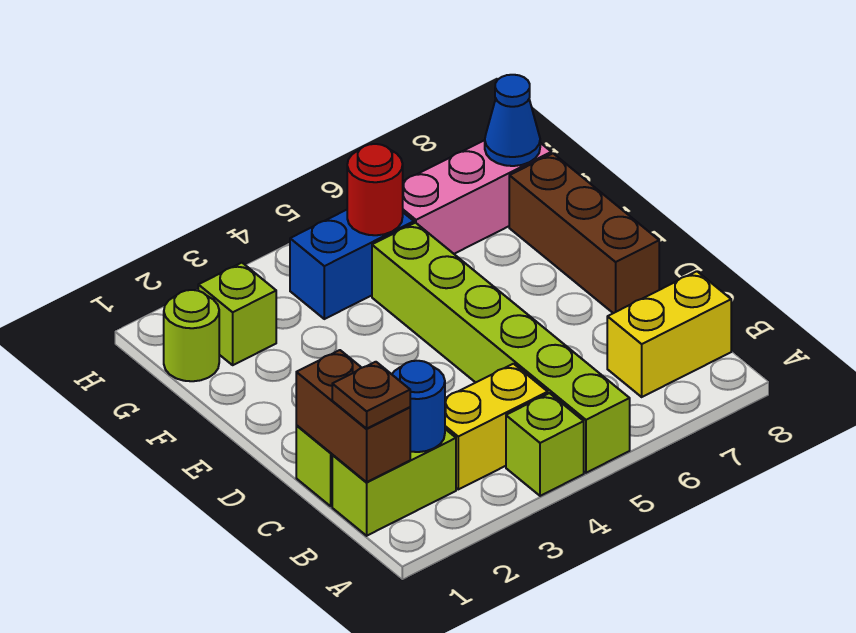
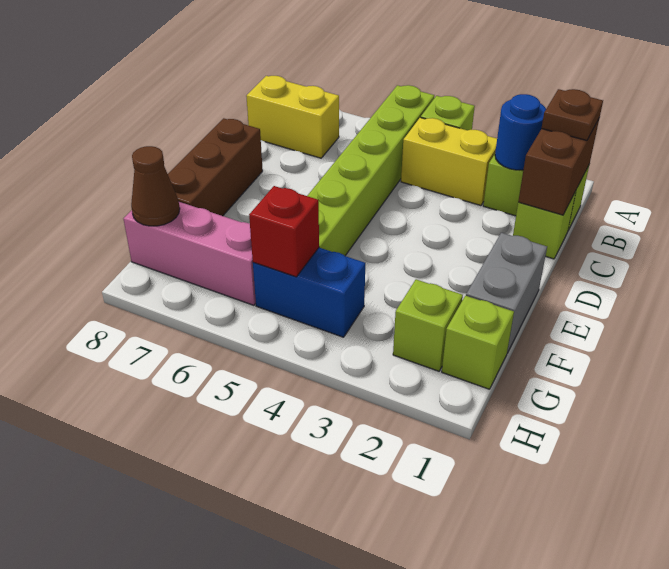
none -> grey 1x2 brick [466,233,547,353]
lime 1x1 round brick [164,290,219,381] -> lime 1x1 brick [442,296,514,389]
red 1x1 round brick [347,144,403,235] -> red 1x1 brick [249,186,319,277]
blue 1x1 cone [485,75,540,166] -> brown 1x1 cone [131,146,180,226]

